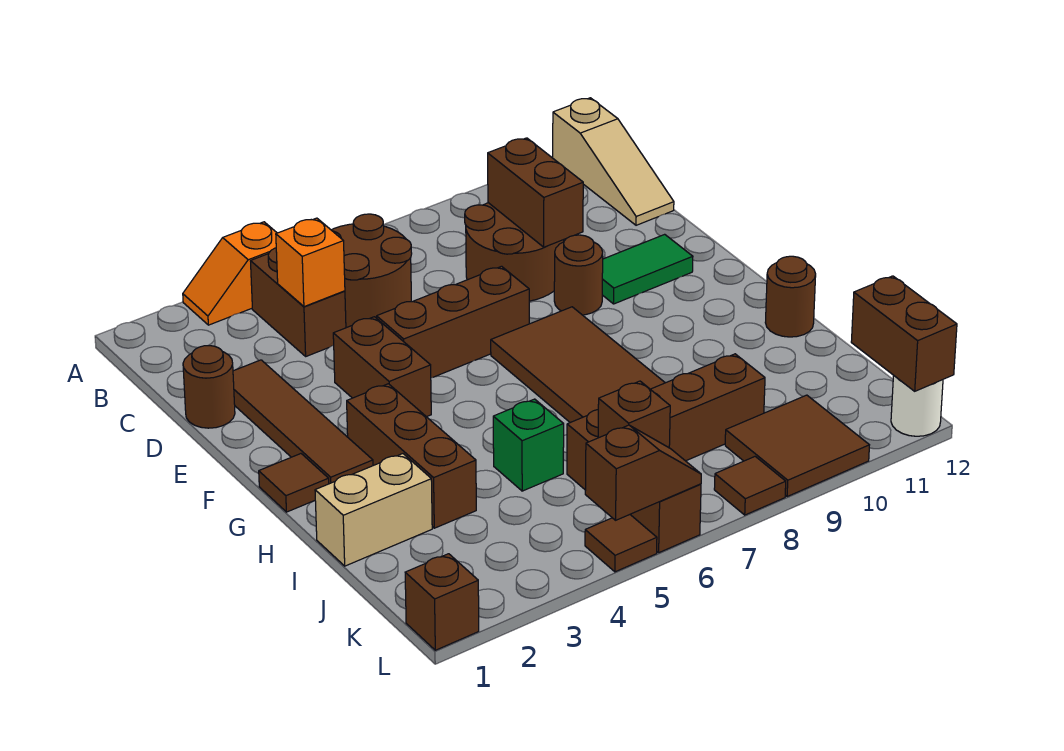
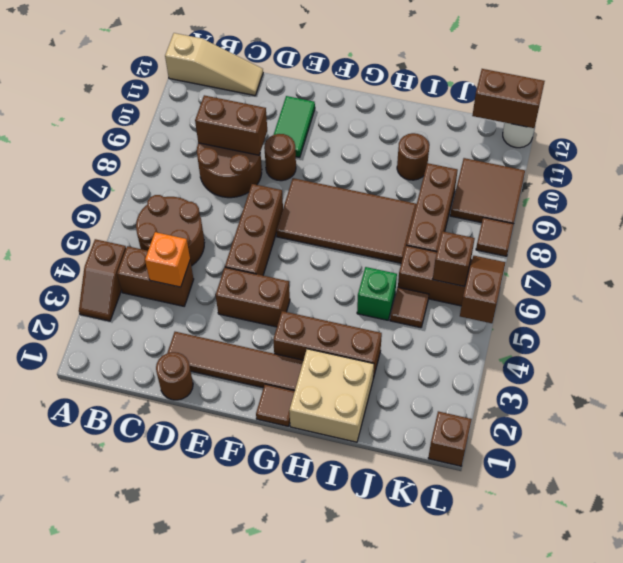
orange 1x2 slope [183,222,277,325] -> brown 1x2 slope [79,239,126,321]
brown 1x1 round brick [765,256,816,337] -> brown 1x1 round brick moved to [397,133,429,180]
tan 1x2 brick [315,454,432,566] -> tan 2x2 brick [289,349,374,442]
brown 1x1 tile [585,515,657,572] -> brown 1x1 tile moved to [390,287,429,328]

